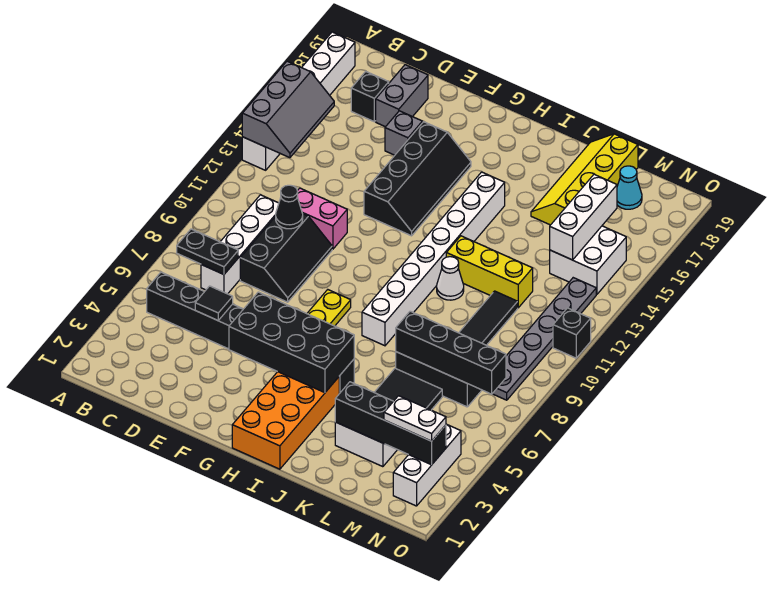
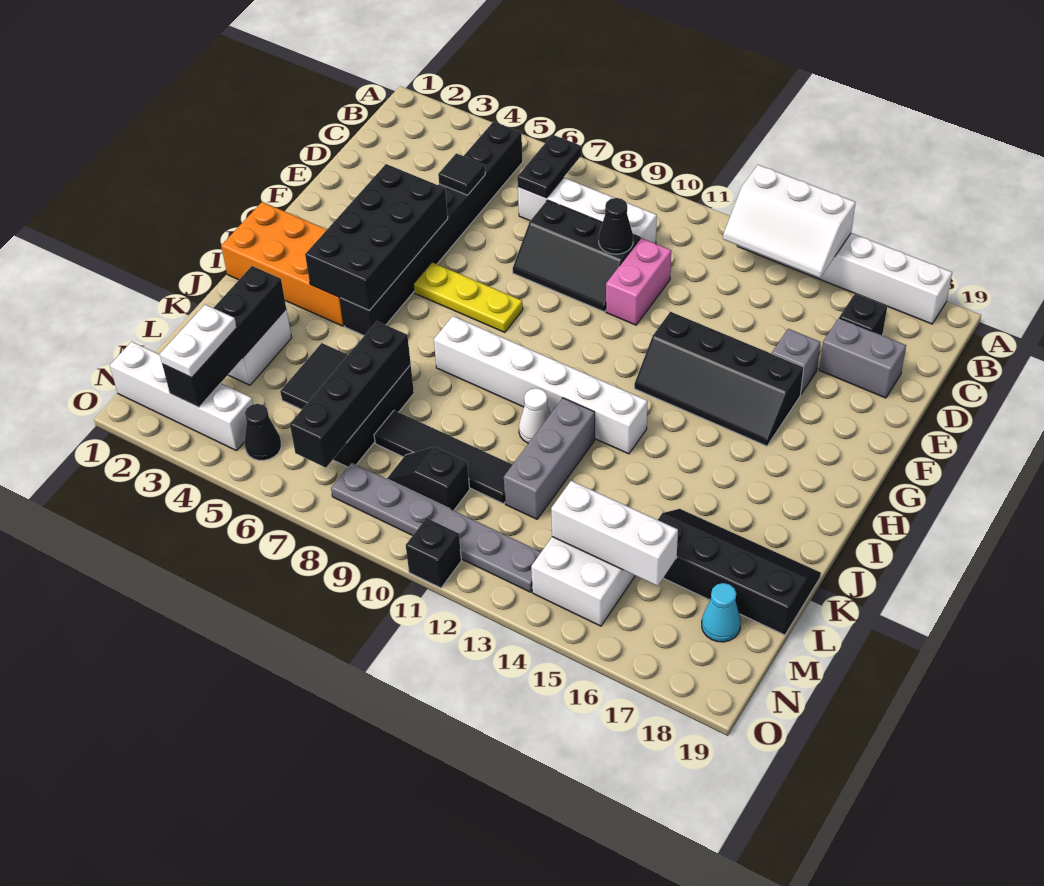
grey 2x3 slope [242,61,334,158] -> white 2x3 slope [723,165,856,278]
white 1x8 brick [362,172,505,346] -> white 1x6 brick [434,316,648,454]
yellow 1x3 brick [446,236,533,308] -> grey 1x3 brick [504,398,595,519]
yellow 2x4 slope [531,134,638,225] -> black 2x4 slope [658,509,821,635]
none -> black 1x2 slope [387,447,470,511]
white 1x3 brick [393,424,461,506] -> white 1x4 brick [110,342,253,451]
none -> black 1x1 cone [244,404,281,460]

